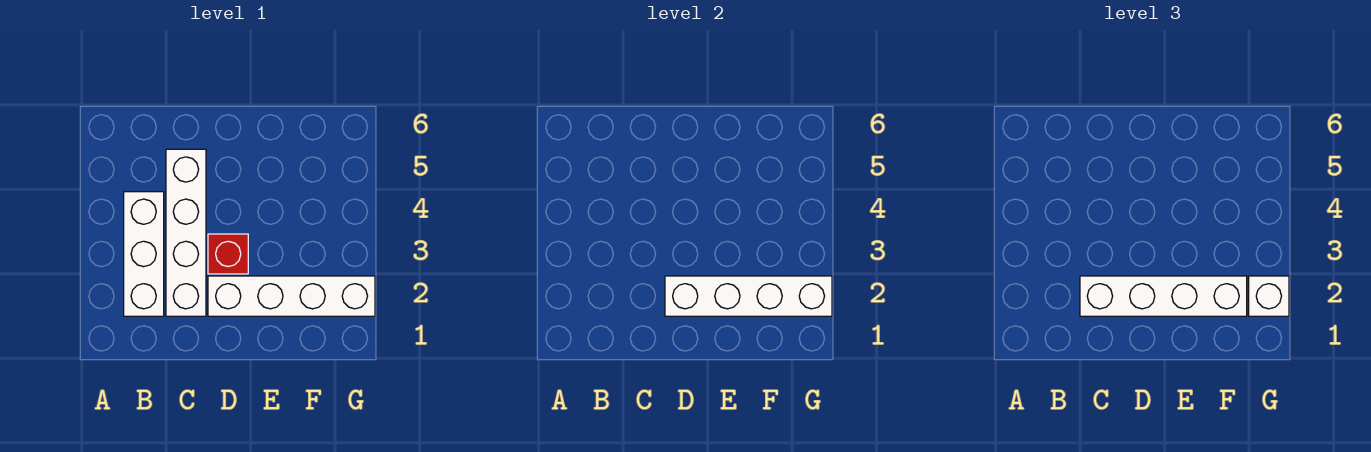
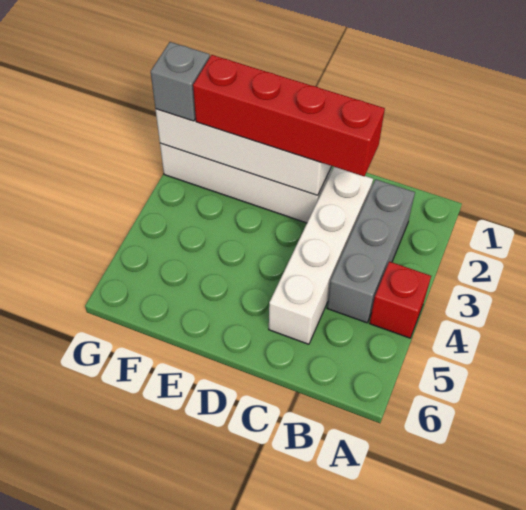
white 1x3 brick [124,192,164,316] -> grey 1x3 brick [327,179,415,323]
white 1x4 brick [1080,276,1247,316] -> red 1x4 brick [193,55,385,176]
red 1x1 brick [208,234,248,274] -> red 1x1 brick moved to [369,261,431,338]
white 1x1 brick [1249,276,1289,316] -> grey 1x1 brick [151,42,210,121]

